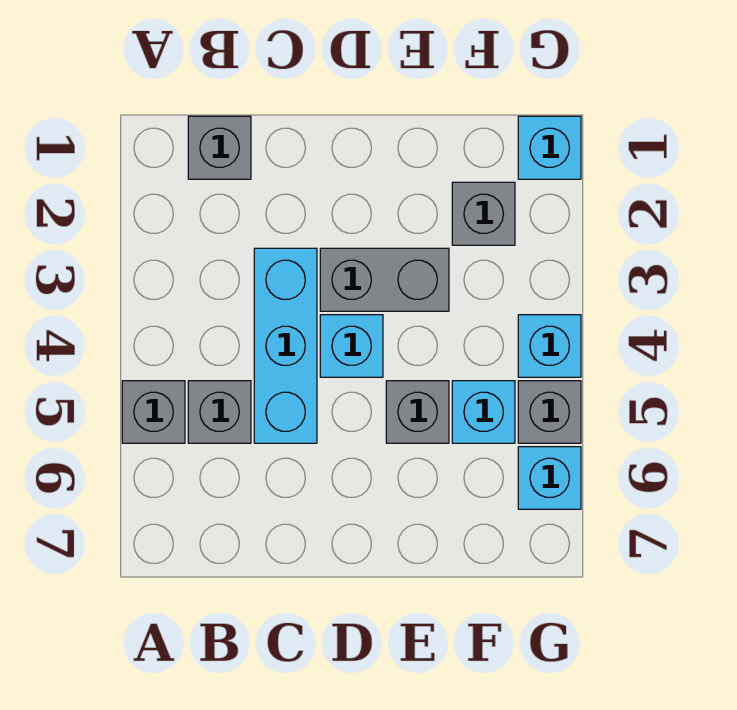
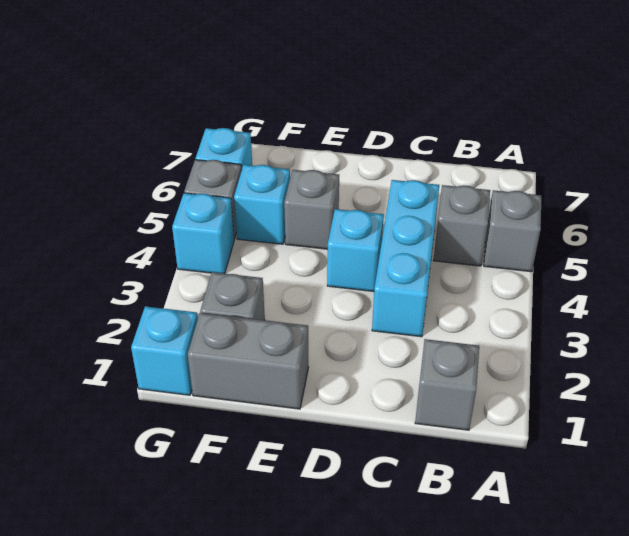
grey 1x2 brick [320,248,449,311] -> grey 1x2 brick moved to [188,313,309,409]

